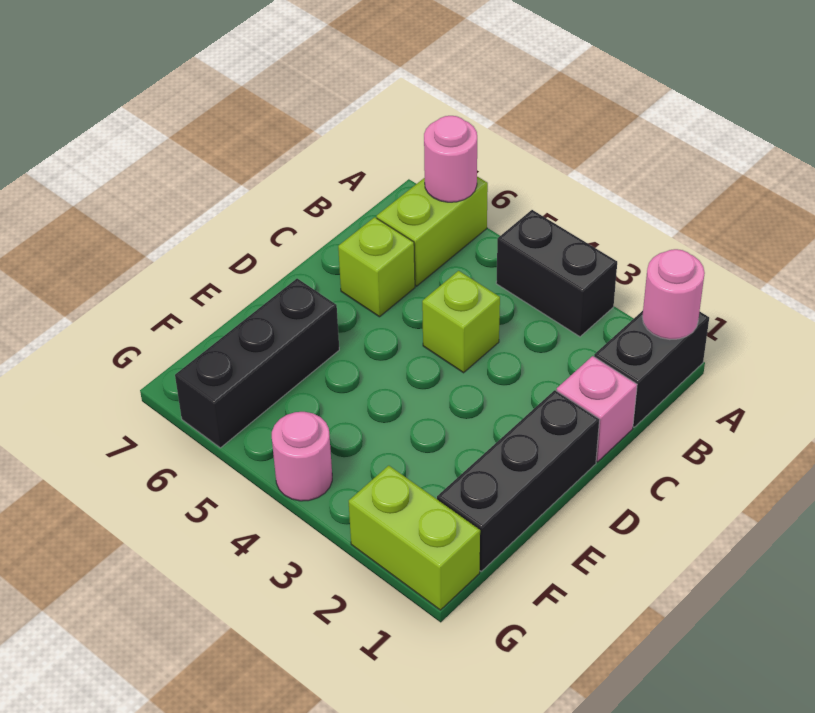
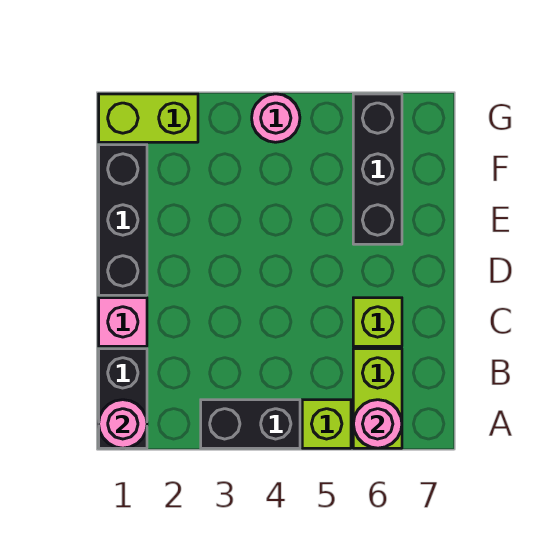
lime 1x1 brick [422,271,500,373] -> lime 1x1 brick moved to [302,400,351,448]

